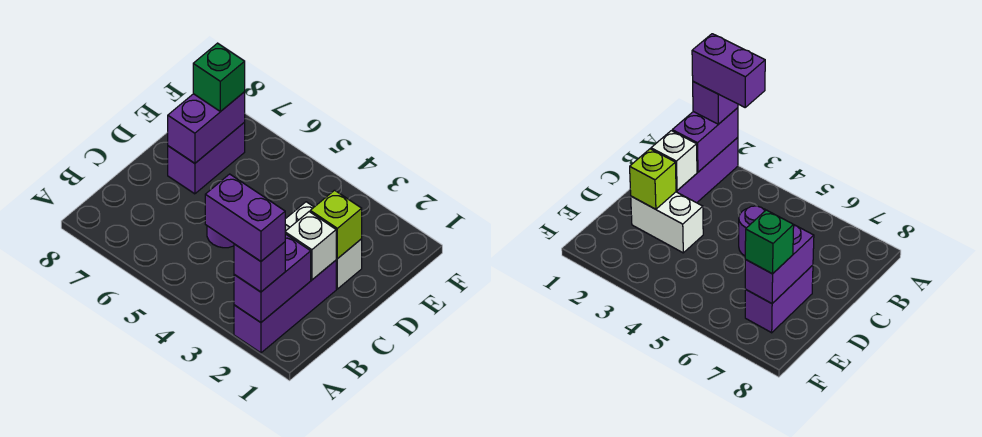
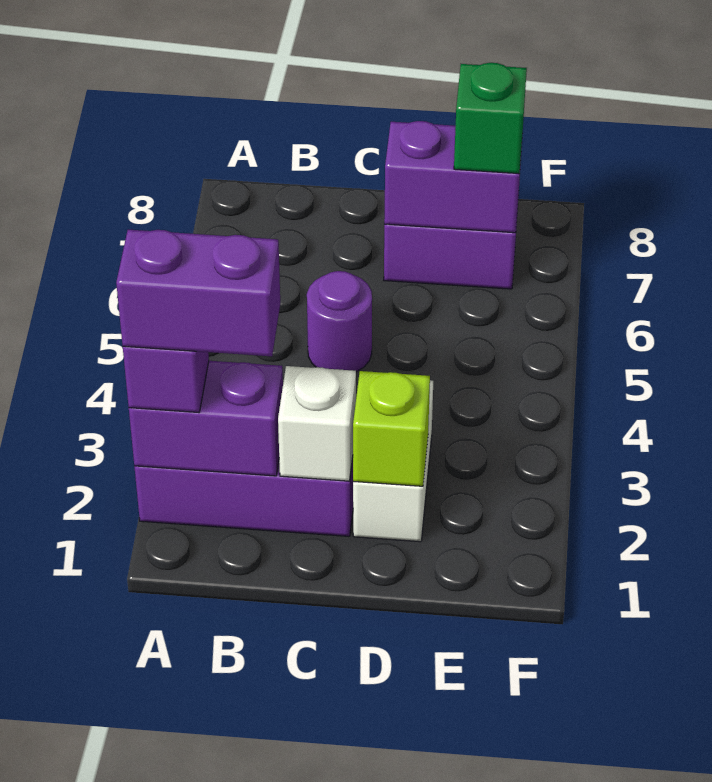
purple 1x2 brick [205,174,285,261] -> purple 1x2 brick turned to [116,230,280,356]

